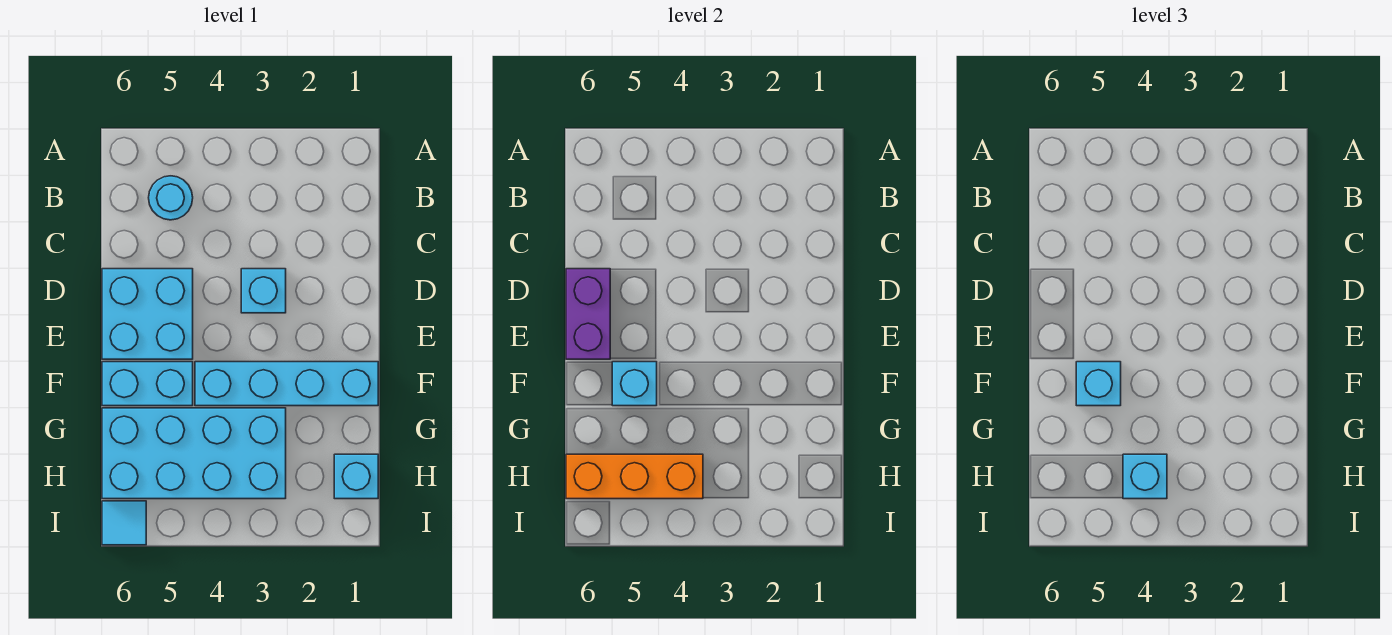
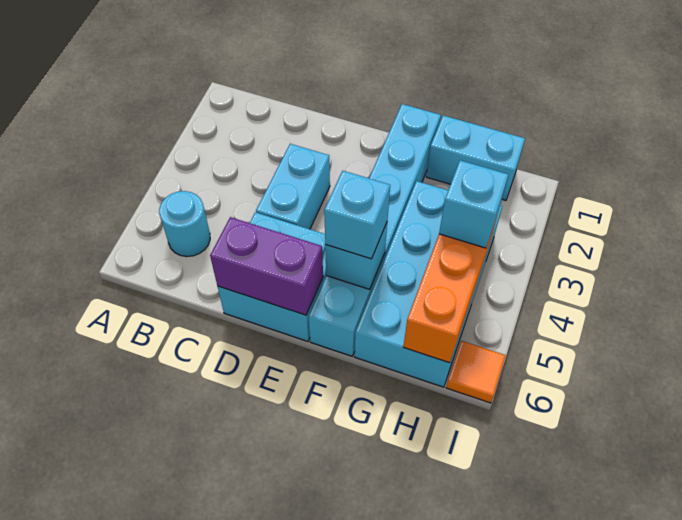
cyan 1x1 brick [241,269,286,313] -> cyan 1x2 brick [256,144,330,229]
cyan 1x1 brick [334,454,378,499] -> cyan 1x2 brick [426,115,525,200]
cyan 1x1 tile [102,501,146,545] -> orange 1x1 tile [446,341,506,403]

